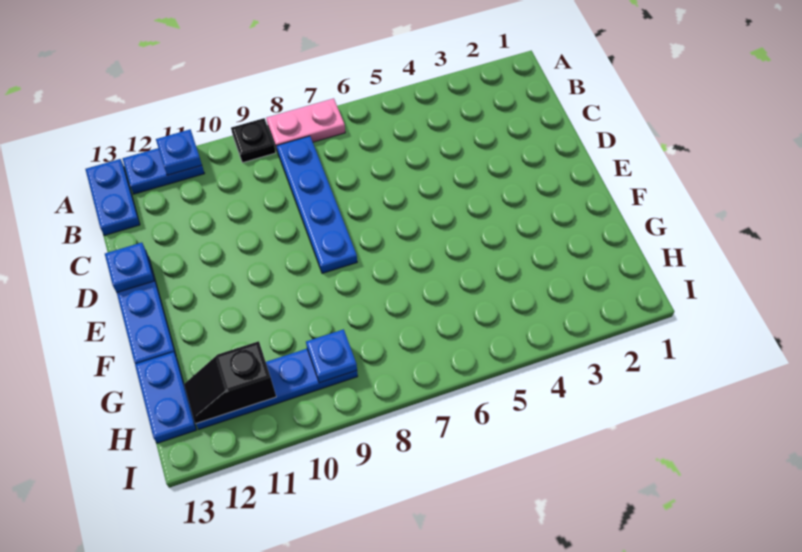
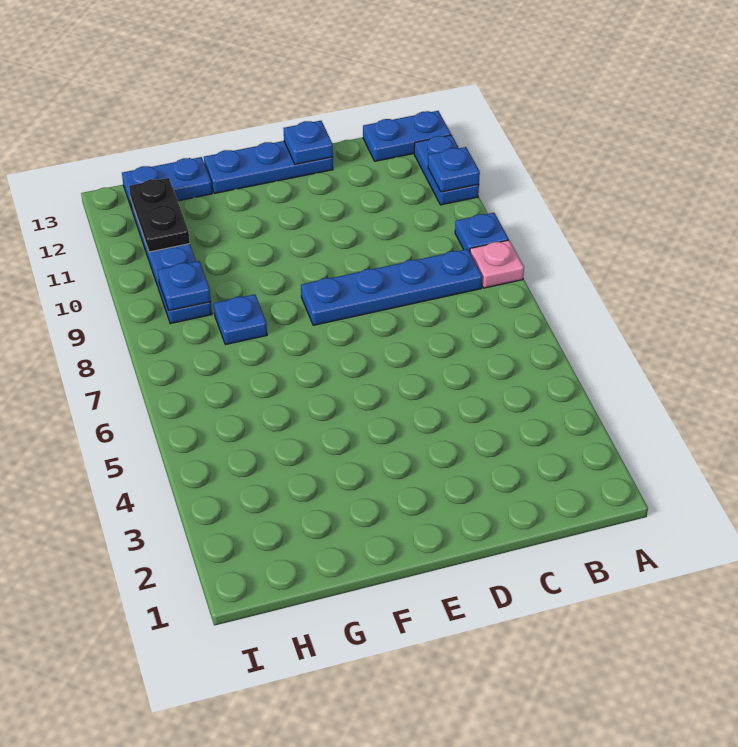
pink 1x2 plate [266,98,345,152] -> pink 1x1 plate [470,240,524,288]
black 1x1 plate [231,118,276,163] -> blue 1x1 plate [455,213,509,252]
none -> blue 1x1 plate [214,294,267,345]
black 1x2 slope [184,341,276,424] -> black 1x2 plate [129,178,190,252]

